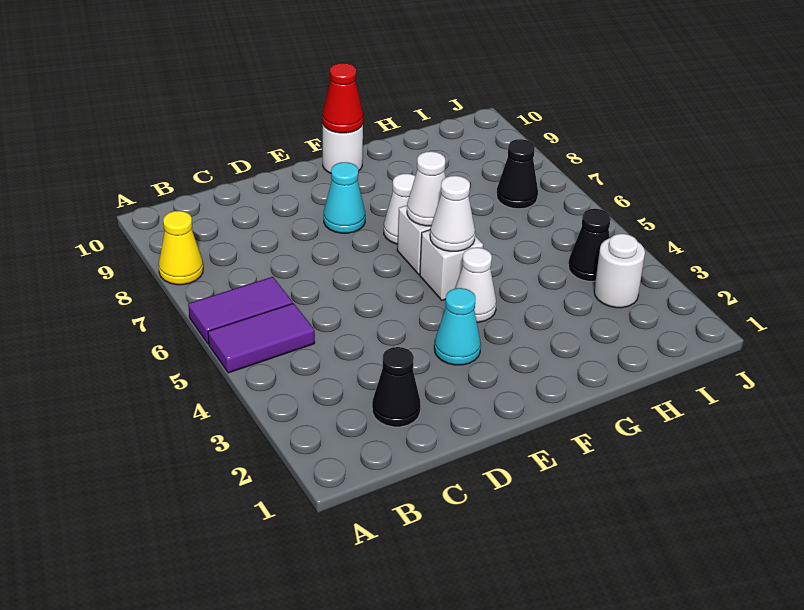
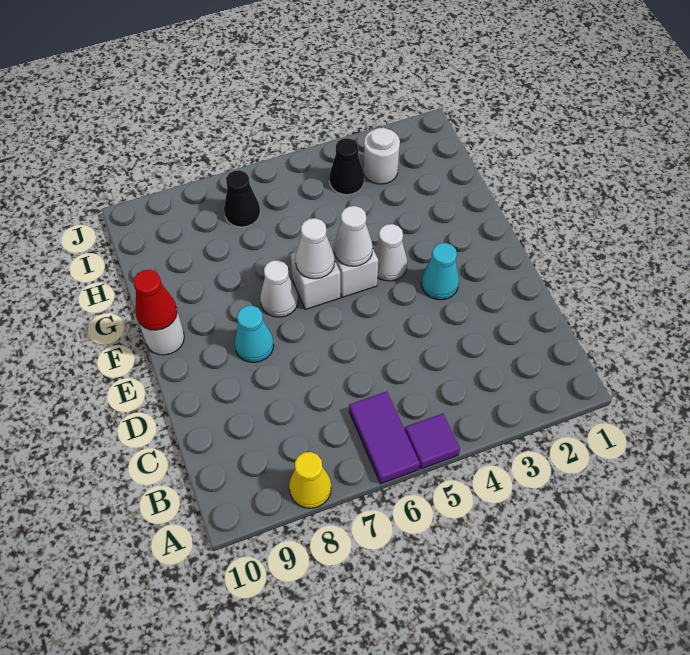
purple 1x2 tile [208,303,315,373] -> purple 1x1 tile [405,413,460,469]
black 1x1 cone [372,347,421,427] -> none

